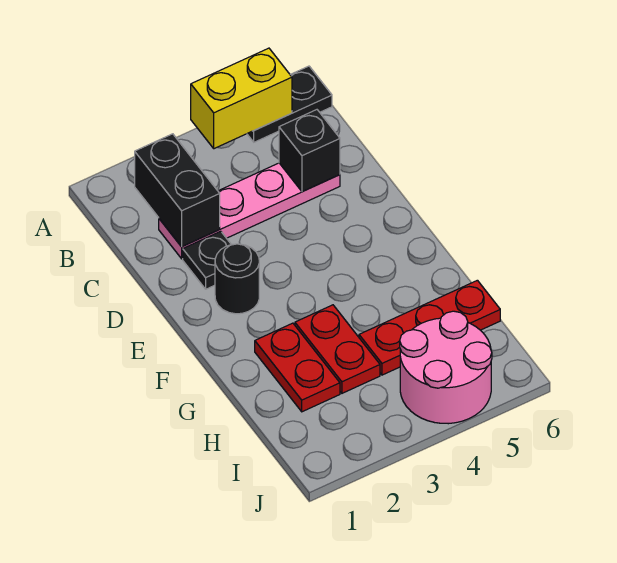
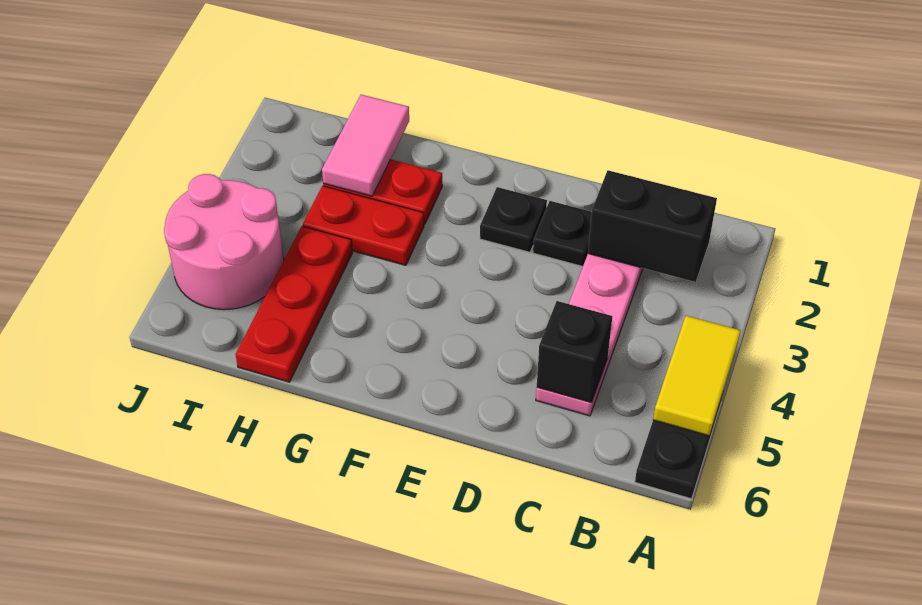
yellow 1x2 brick [191,48,292,149] -> yellow 1x2 tile [653,316,741,436]
black 1x1 round brick [215,244,259,314] -> black 1x1 plate [480,187,547,252]
none -> pink 1x2 tile [322,95,409,196]

